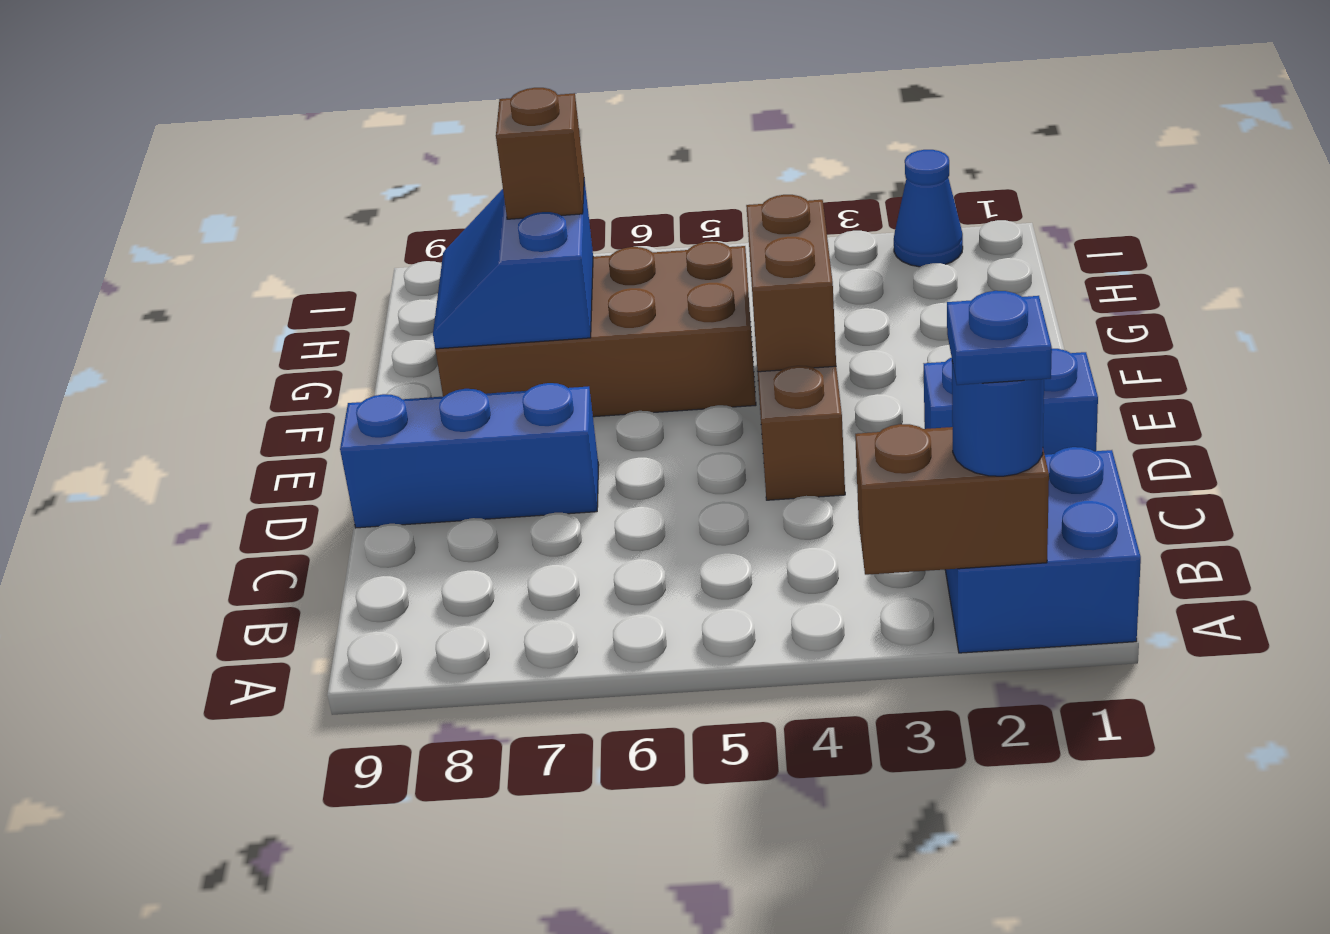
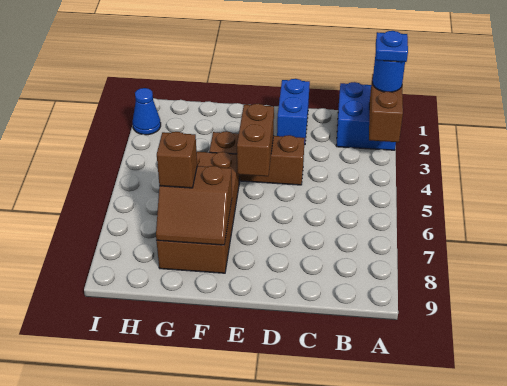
blue 1x3 brick [340,383,599,528] -> none
brown 1x2 brick [746,195,836,372] -> brown 1x2 brick turned to [237,104,274,176]
blue 2x2 slope [433,179,593,349] -> brown 2x2 slope [156,166,232,245]

